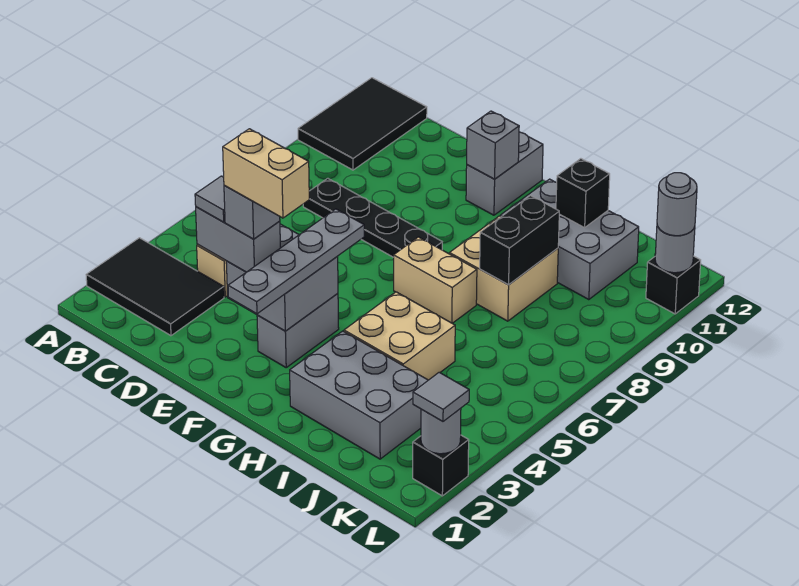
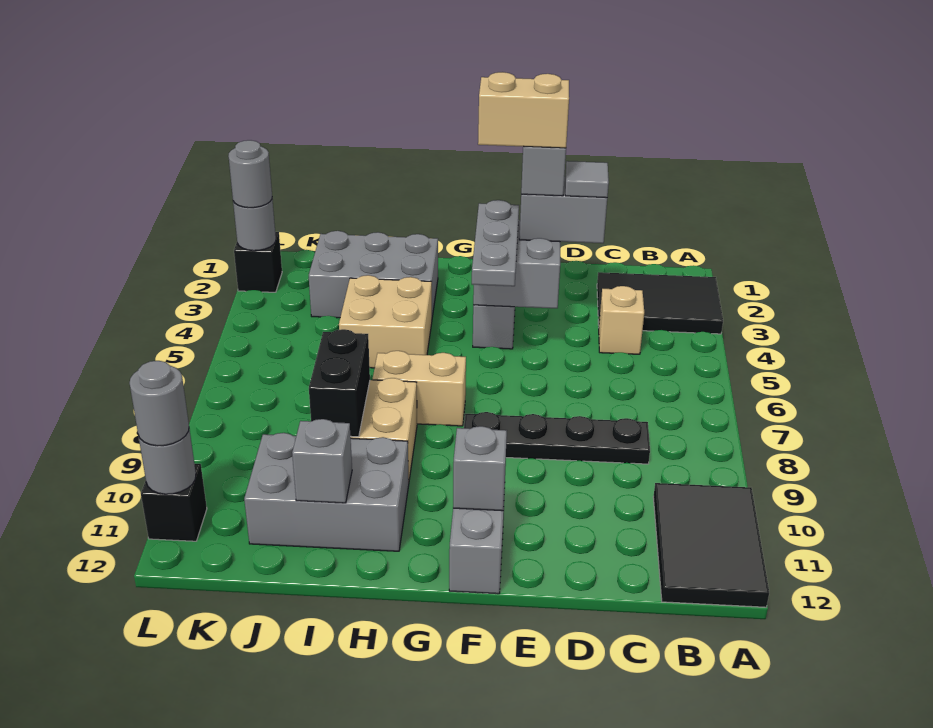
grey 1x4 plate [228,209,364,314] -> grey 1x3 plate [472,200,519,286]
black 1x1 brick [556,159,610,228] -> grey 1x1 brick [292,419,352,503]
grey 1x1 tile [413,372,469,421] -> grey 1x1 round brick [229,140,272,208]

